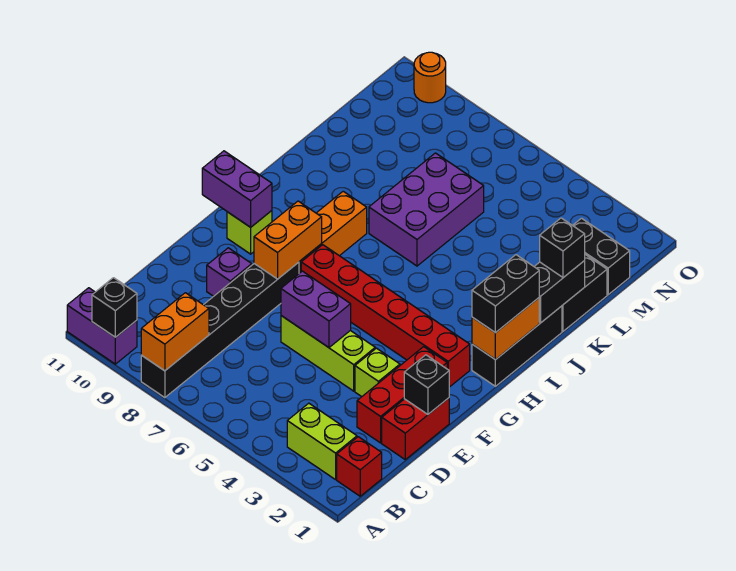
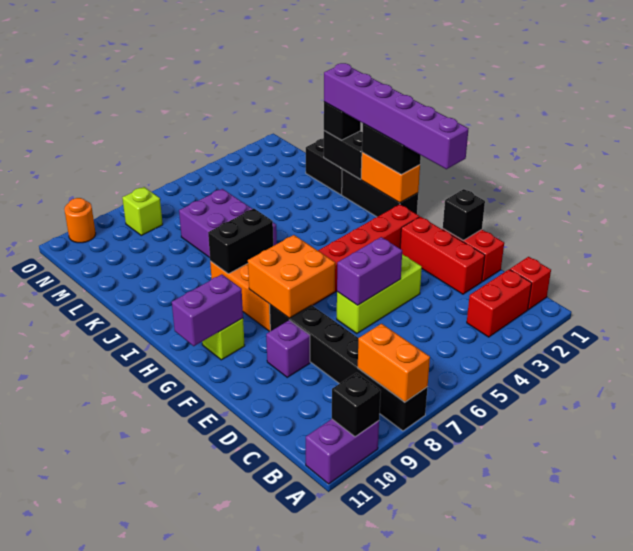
lime 1x2 brick [287,403,357,480] -> red 1x2 brick [467,269,532,337]
lime 1x1 brick [355,348,400,397] -> lime 1x1 brick moved to [122,187,163,235]
none -> purple 1x6 brick [324,63,469,169]
orange 1x2 brick [254,201,322,279] -> orange 2x2 brick [248,235,335,318]
black 1x2 brick [573,218,630,295] -> black 1x2 brick moved to [208,209,273,274]

